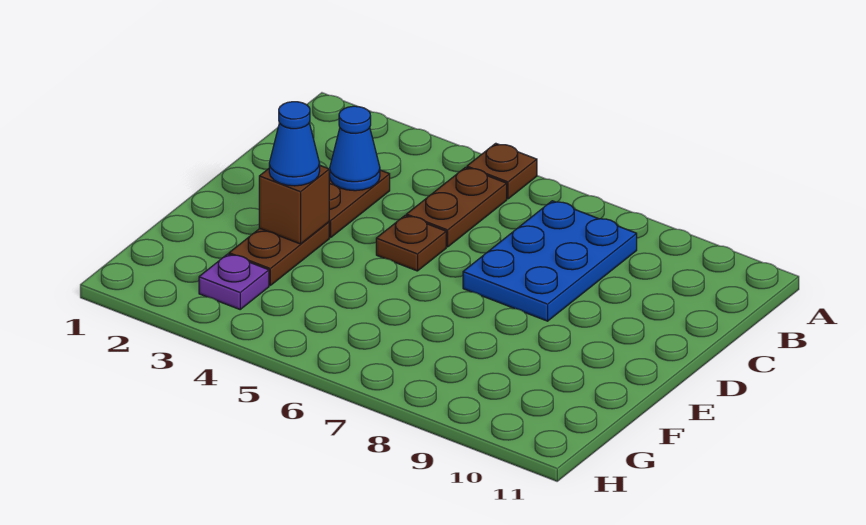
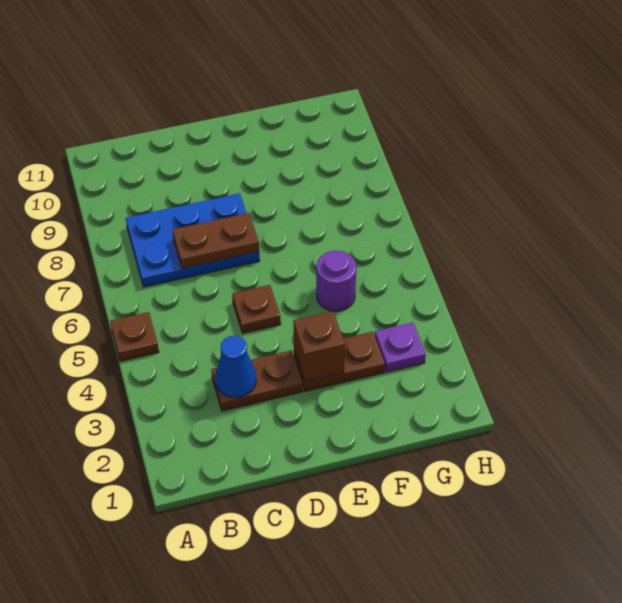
brown 1x2 plate [406,167,507,247] -> brown 1x2 plate moved to [172,213,259,269]
blue 1x1 cone [269,102,320,186] -> none
none -> purple 1x1 round brick [316,251,356,312]

